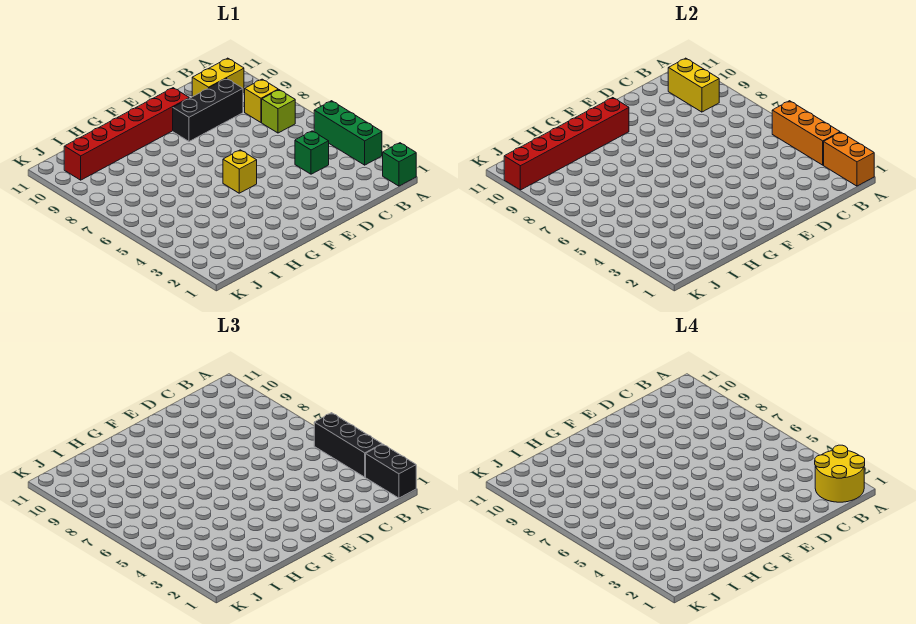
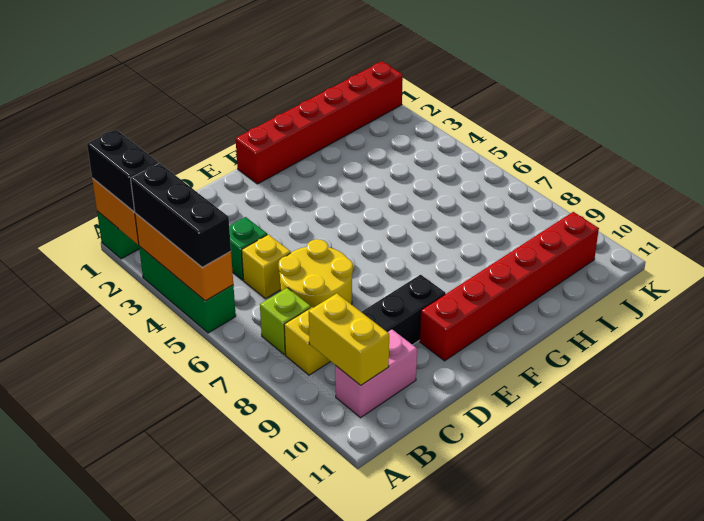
yellow 2x2 round brick [815,445,865,502] -> yellow 2x2 round brick moved to [279,239,353,308]
yellow 1x2 brick [192,58,244,97] -> pink 1x2 brick [335,329,417,418]
yellow 1x1 brick [223,150,257,193] -> yellow 1x1 brick moved to [242,234,291,299]
red 1x6 brick [504,98,629,190] -> red 1x6 brick moved to [236,62,403,184]

